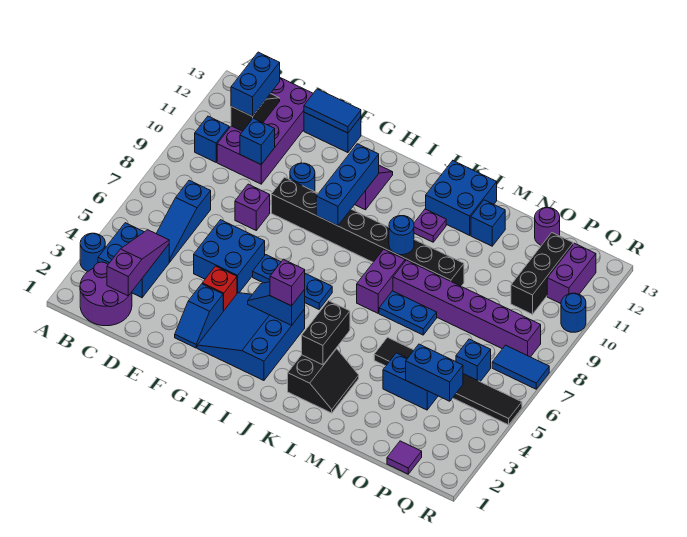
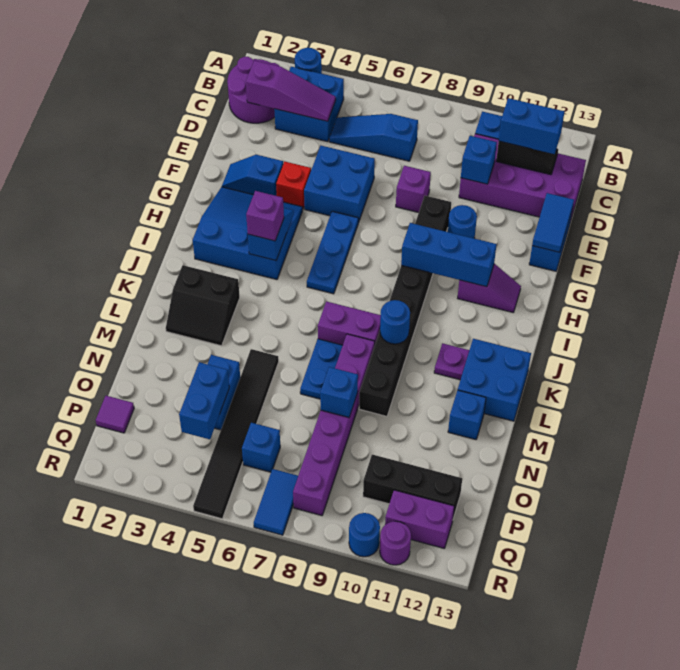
black 1x2 brick [302,301,350,365] -> none
none -> blue 1x1 brick [320,367,358,417]
purple 1x1 round brick [535,207,560,245] -> purple 1x1 round brick moved to [380,521,411,565]

